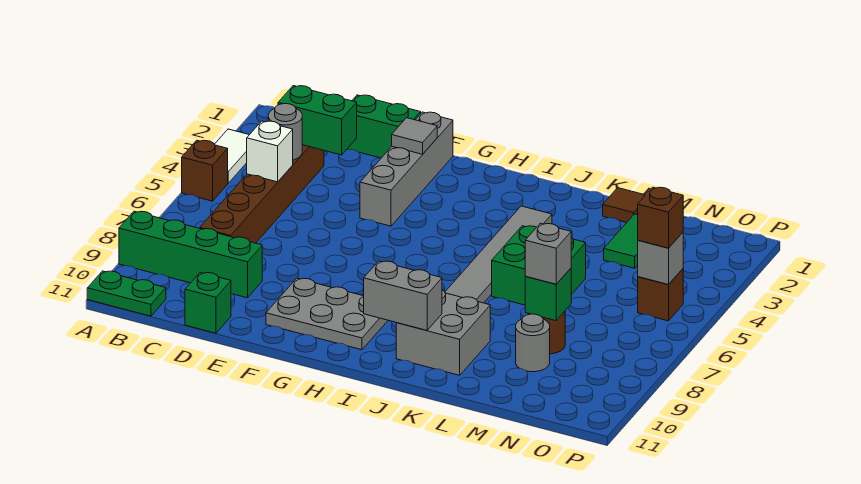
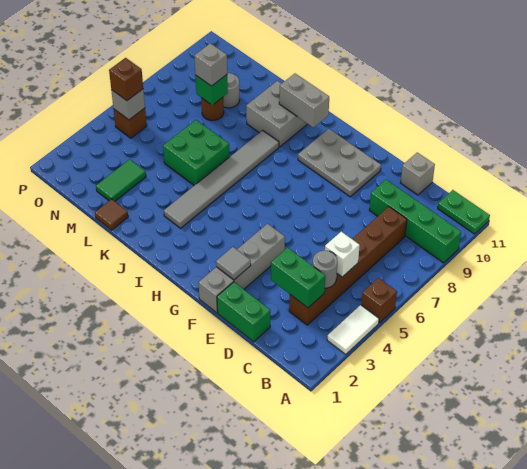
green 1x1 brick [185,272,231,333] -> grey 1x1 brick [401,152,435,195]

